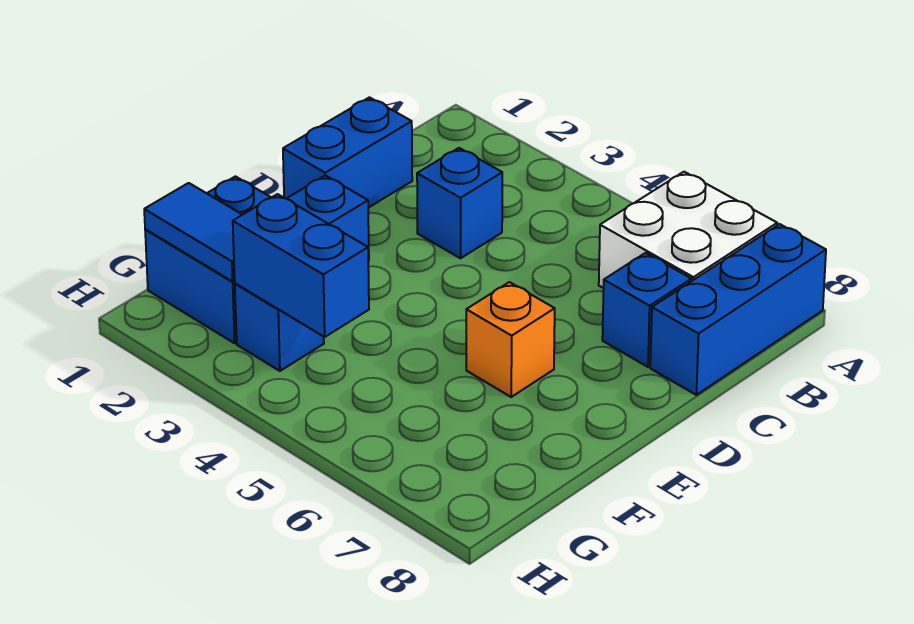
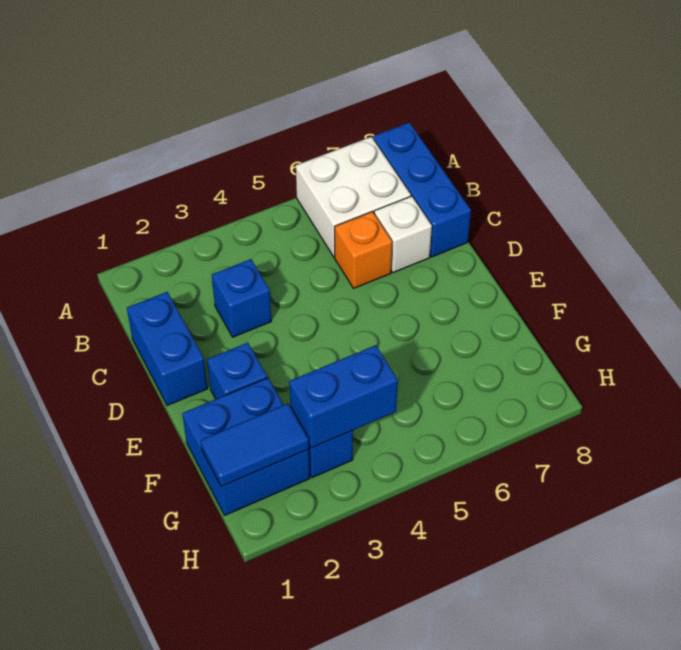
blue 1x1 brick [602,253,691,367] -> white 1x1 brick [374,196,432,273]
orange 1x1 brick [466,282,555,397] -> orange 1x1 brick moved to [335,212,392,288]

